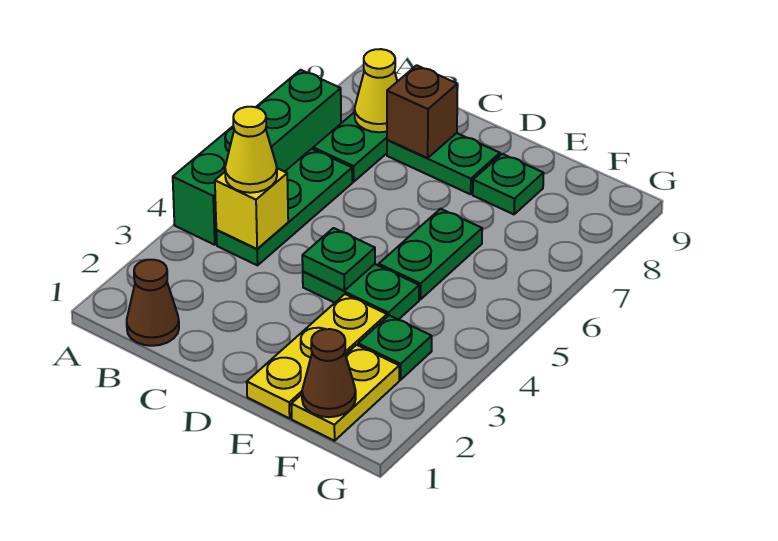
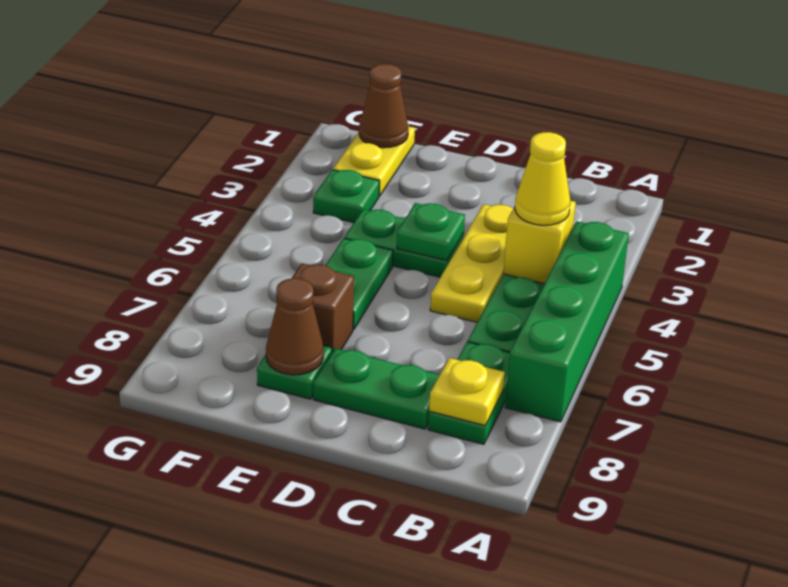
brown 1x1 cone [127,260,179,346] -> brown 1x1 cone moved to [266,278,324,375]
yellow 1x1 cone [354,49,397,132] -> yellow 1x1 plate [429,358,505,426]
brown 1x1 brick [387,65,458,158] -> brown 1x1 brick moved to [292,263,354,352]
yellow 1x3 plate [247,294,387,418] -> yellow 1x3 plate moved to [430,204,513,322]

